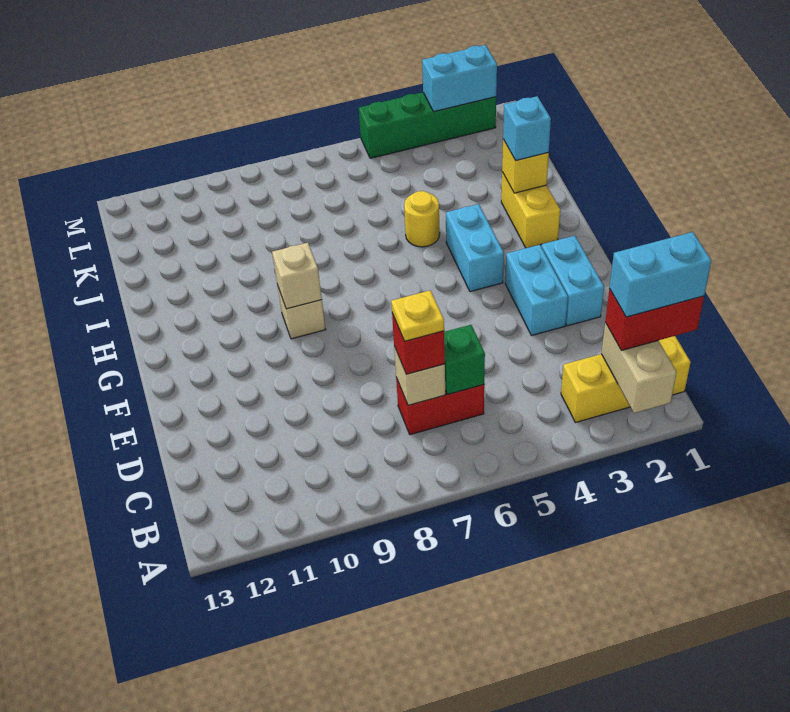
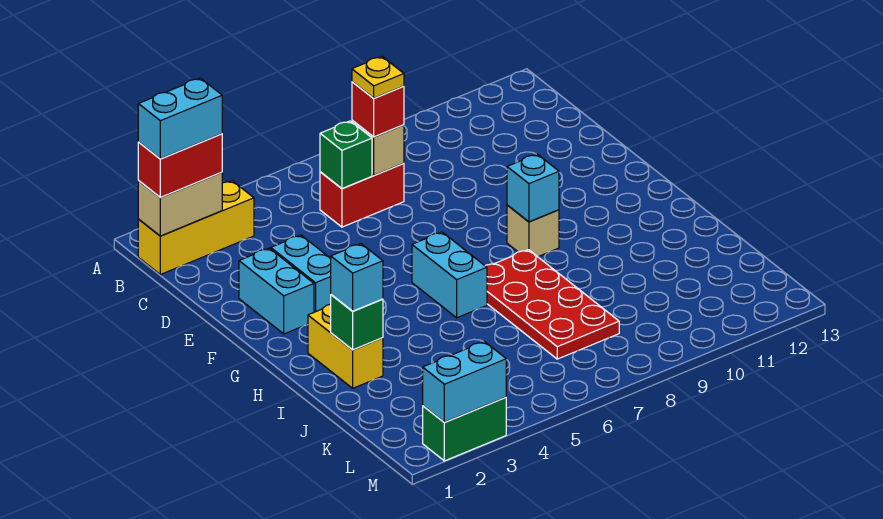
tan 1x2 brick [601,323,677,413] -> tan 1x2 brick turned to [138,172,222,236]
cyan 1x2 brick [446,204,504,292] -> cyan 1x2 brick moved to [412,232,487,318]
tan 1x1 brick [272,243,322,309] -> cyan 1x1 brick [507,154,559,222]
none -> red 2x4 plate [485,250,619,359]
yellow 1x1 brick [502,139,549,193] -> green 1x1 brick [331,295,383,350]
yellow 1x1 round brick [404,191,440,247] -> none
green 1x4 brick [359,92,496,158] -> green 1x2 brick [423,397,506,461]

